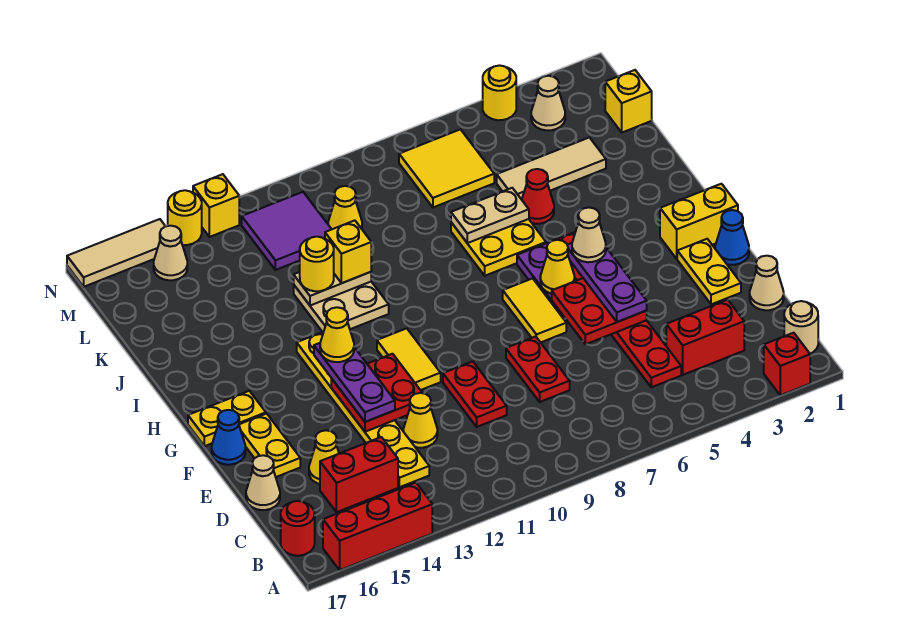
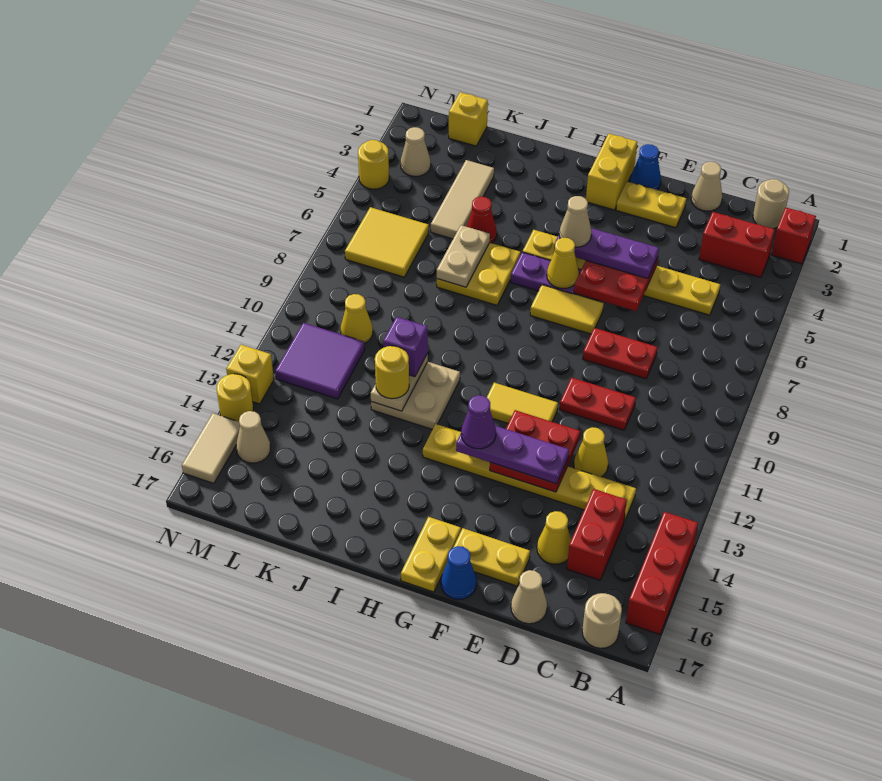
red 1x1 round brick [281,501,315,556] -> tan 1x1 round brick [582,593,622,648]
red 1x2 brick [666,300,744,375] -> red 1x2 brick turned to [699,212,775,278]
red 1x6 plate [549,232,681,387] -> yellow 1x6 plate [523,230,720,315]
yellow 1x1 cone [320,307,354,362] -> purple 1x1 cone [461,395,496,449]
yellow 1x1 brick [325,220,371,283] -> purple 1x1 brick [383,317,428,377]
tan 1x3 tile [67,219,165,287] -> tan 1x2 tile [182,413,240,483]

